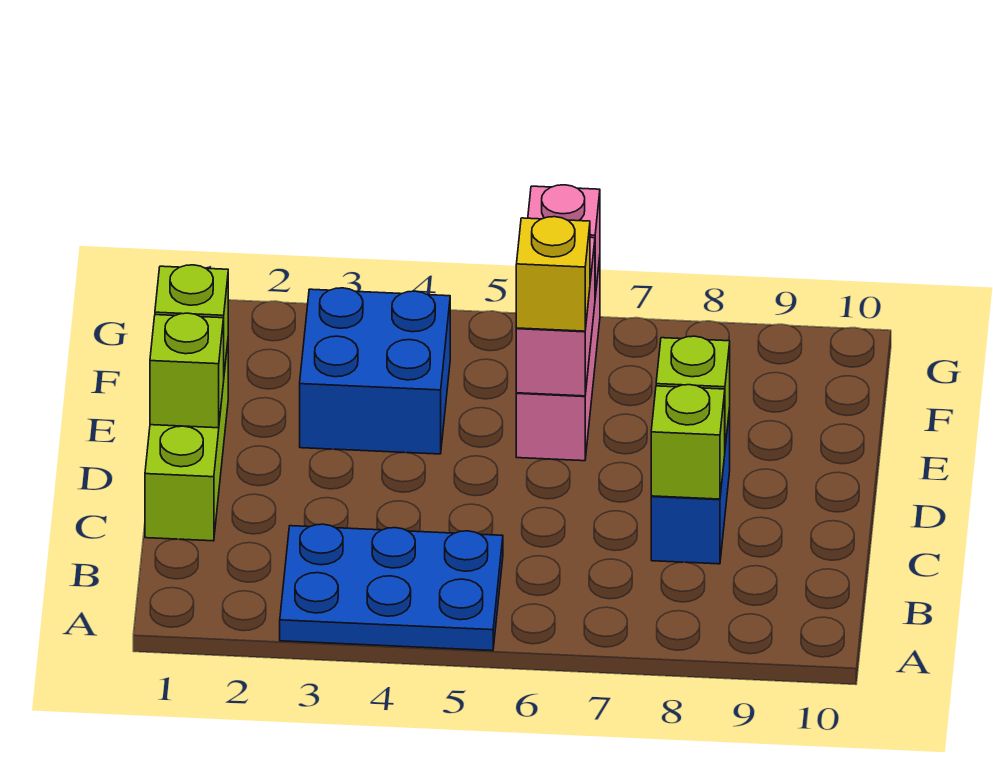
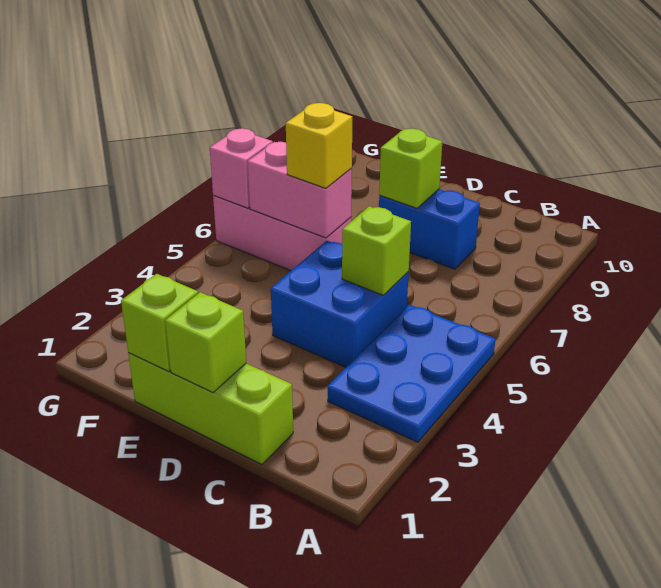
lime 1x1 brick [651,385,725,499] -> lime 1x1 brick moved to [342,206,411,295]
blue 2x2 brick [300,288,450,454] -> blue 2x2 brick moved to [271,241,409,367]

